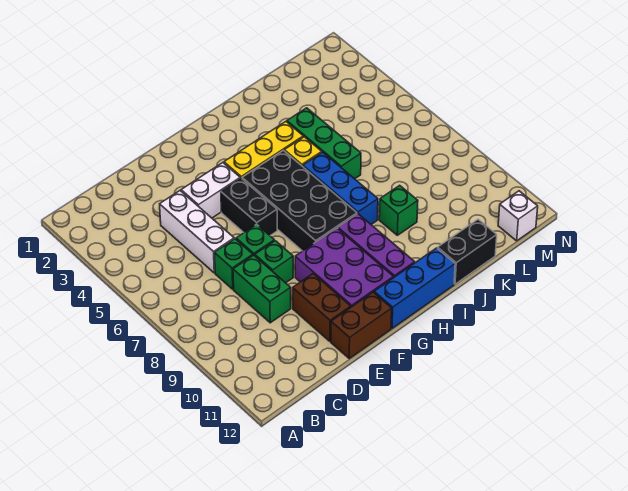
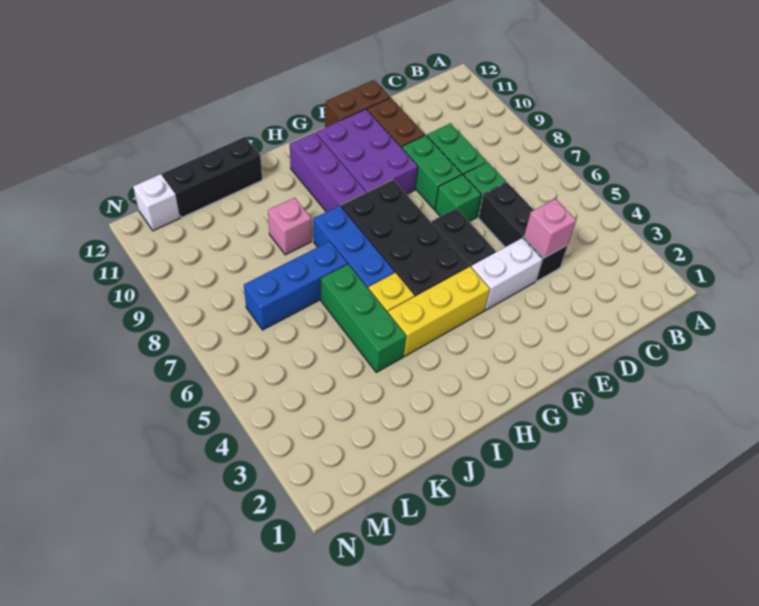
white 1x3 brick [160,191,234,273] -> black 1x3 brick [478,182,568,281]
none -> pink 1x1 brick [524,199,576,258]
green 1x1 brick [255,241,293,283] -> green 1x2 brick [402,135,462,209]
blue 1x3 brick [374,248,455,329] -> blue 1x3 brick moved to [244,241,347,330]
green 1x1 brick [379,185,418,235] -> pink 1x1 brick [268,198,311,255]
black 1x2 brick [438,219,497,284] -> black 1x3 brick [163,137,262,218]

